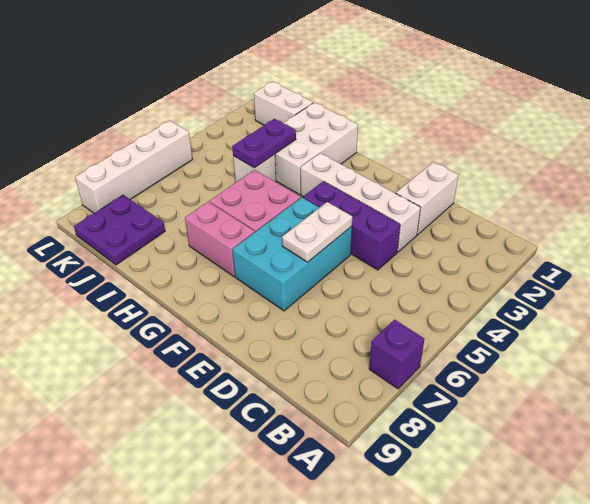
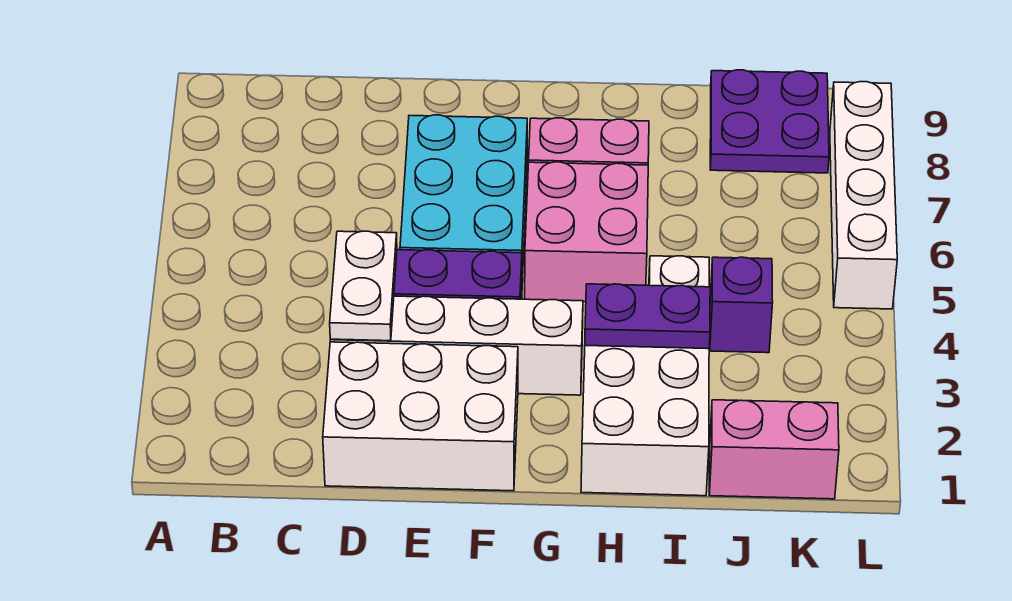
purple 1x1 brick [369,320,424,389] -> purple 1x1 brick moved to [710,257,773,353]
white 1x2 brick [396,162,458,235] -> white 2x3 brick [323,342,518,491]
white 1x2 plate [282,202,352,262] -> white 1x2 plate moved to [330,231,397,341]
purple 1x2 plate [232,119,296,168] -> purple 1x2 plate turned to [585,284,710,349]
white 1x2 brick [254,82,313,125] -> pink 1x2 brick [709,400,839,499]

